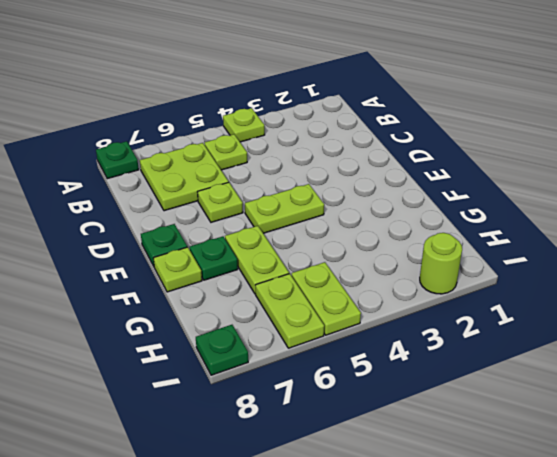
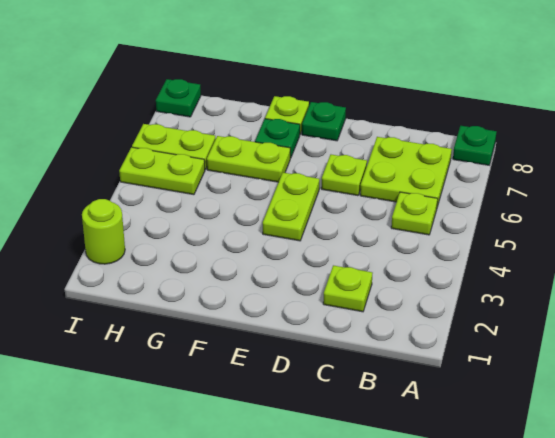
lime 1x1 plate [223,108,265,142] -> lime 1x1 plate moved to [323,265,372,312]

